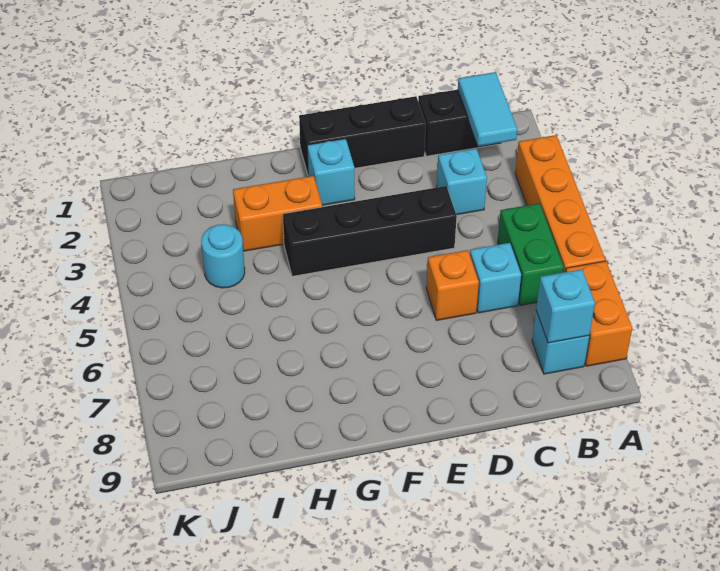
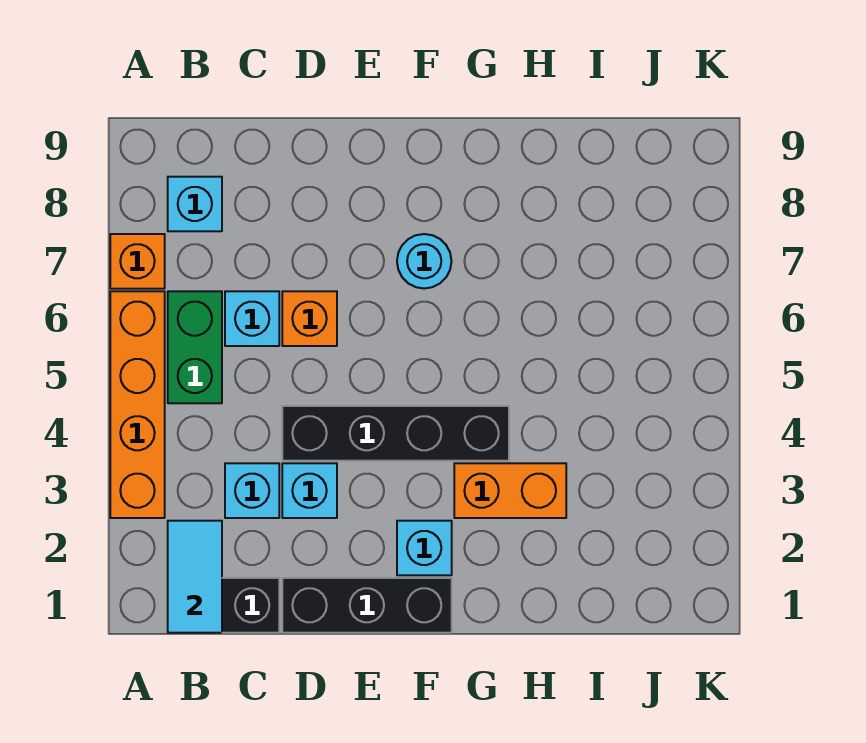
orange 1x2 brick [566,261,632,366] -> orange 1x1 brick [110,234,165,289]
cyan 1x1 brick [536,269,595,343] -> cyan 1x1 brick moved to [282,463,337,518]
cyan 1x1 round brick [201,224,245,288] -> cyan 1x1 round brick moved to [397,234,451,289]

